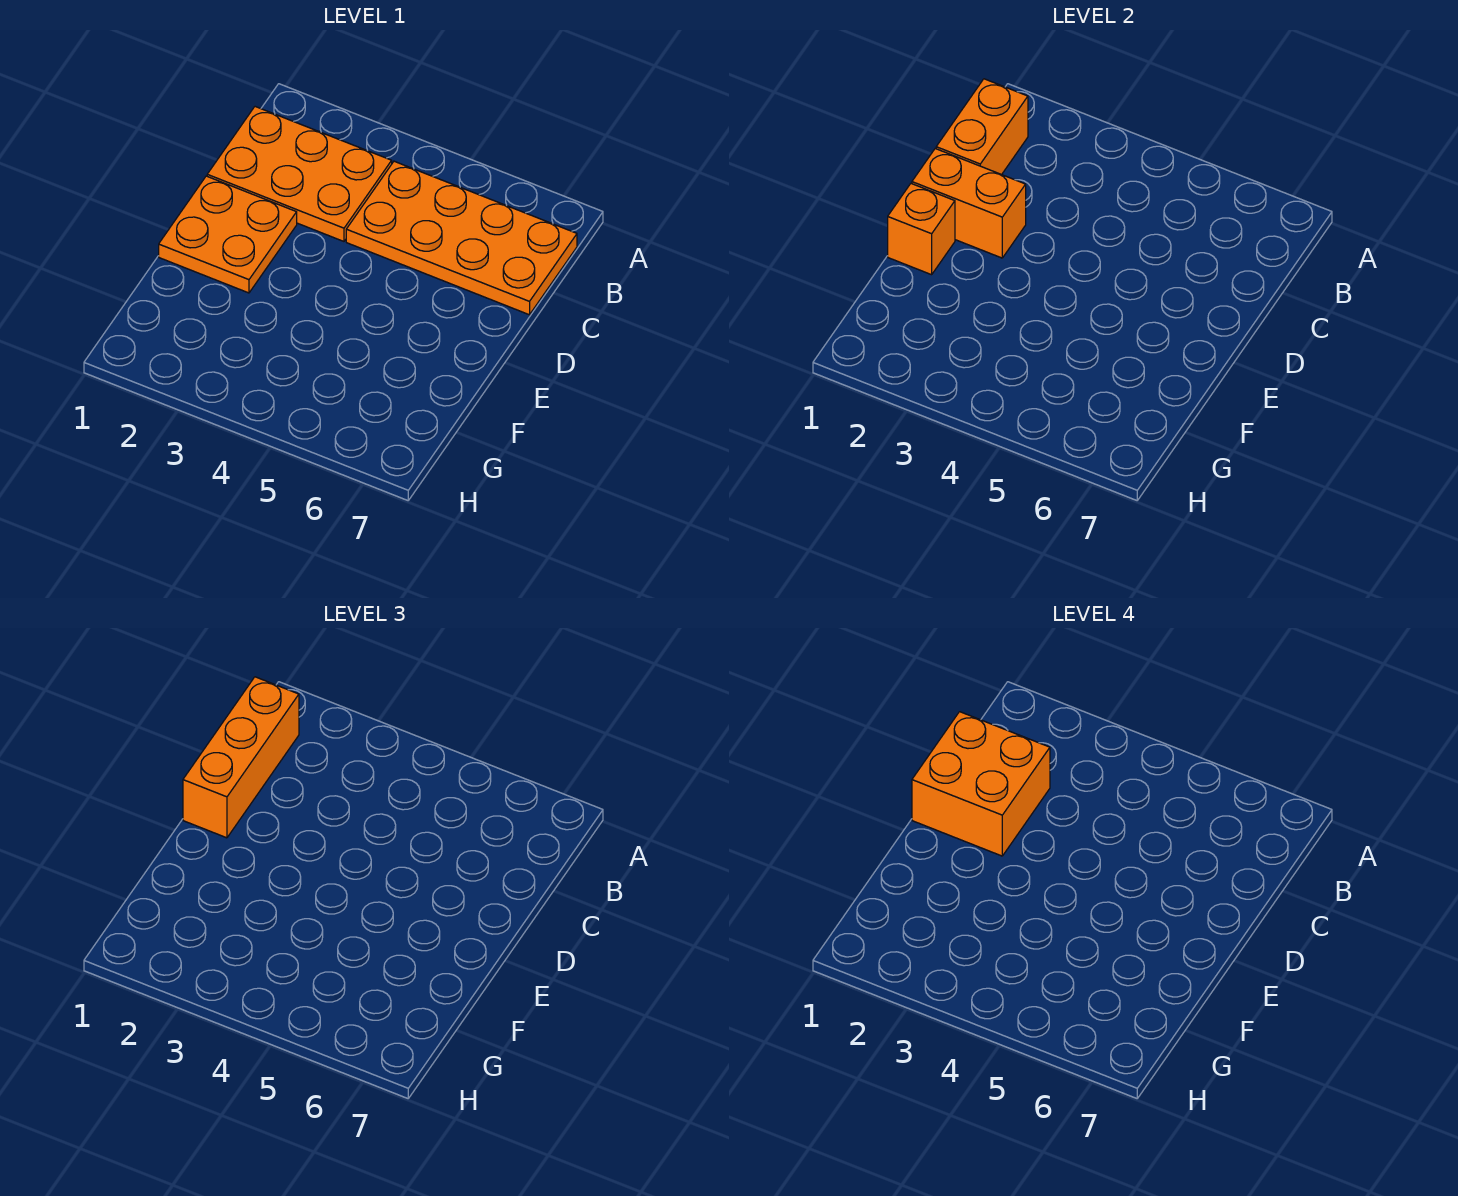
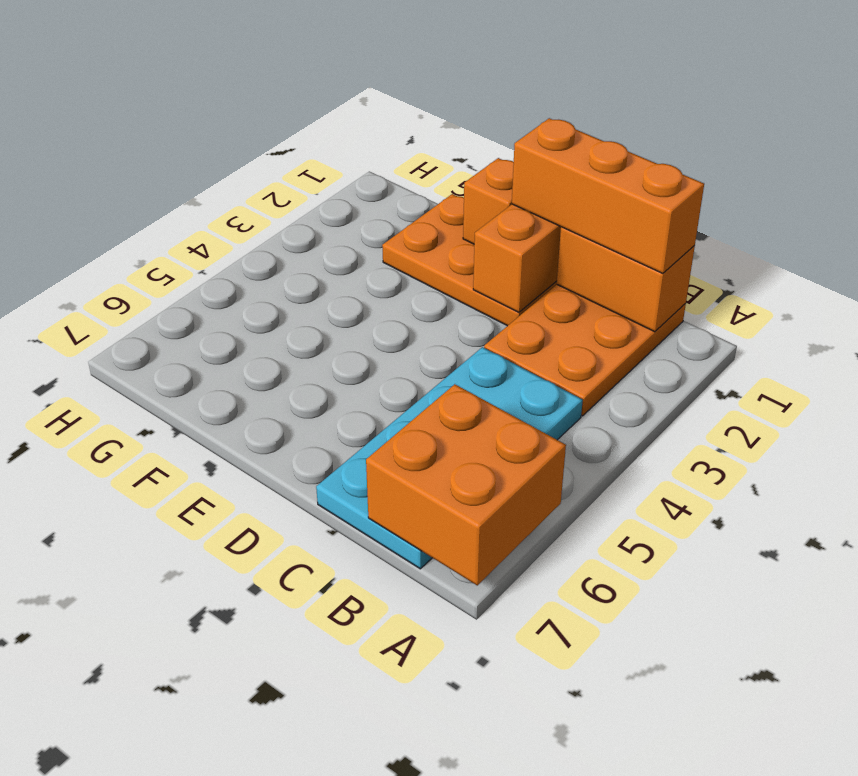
orange 2x4 plate [346,161,577,315] -> cyan 2x4 plate [316,347,583,569]
orange 2x2 brick [912,712,1050,856] -> orange 2x2 brick moved to [366,384,566,585]
orange 2x2 plate [159,176,297,293] -> orange 2x3 plate [382,194,557,326]

